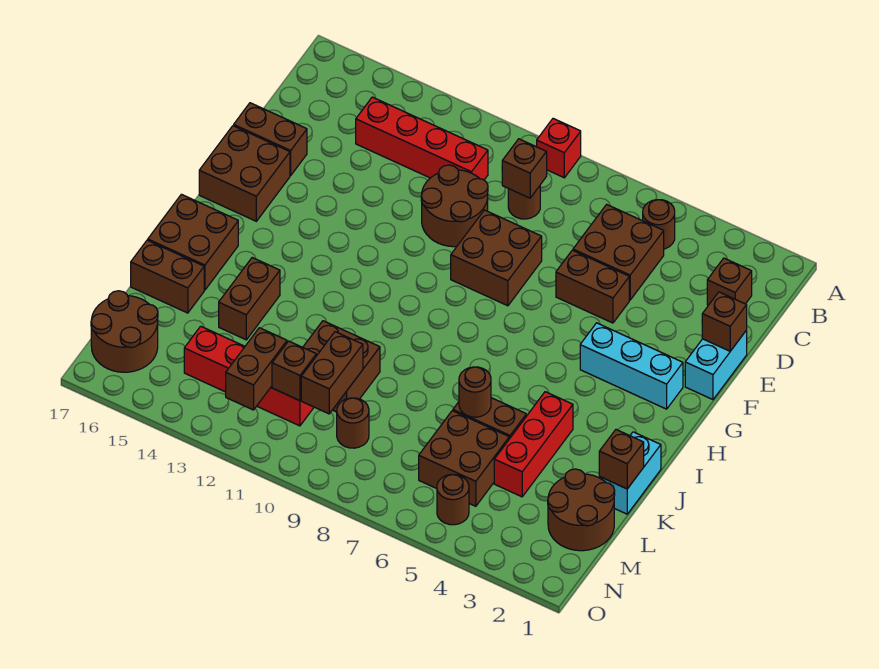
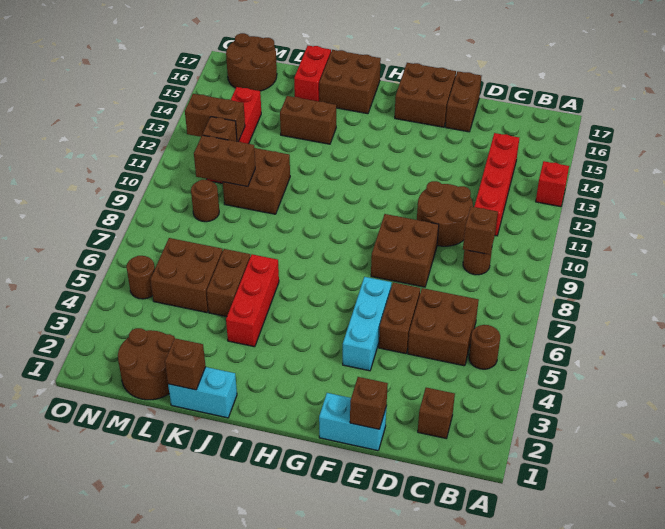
red 1x1 brick [537,119,581,178] -> red 1x1 brick moved to [536,161,569,207]
cyan 1x3 brick [580,323,683,409] -> cyan 1x3 brick moved to [343,277,392,371]
red 1x3 brick [494,392,573,497] -> red 1x3 brick turned to [226,254,279,347]
brown 1x1 round brick [459,367,491,417] -> none
brown 1x2 brick [131,240,204,313] -> red 1x2 brick [294,46,331,102]

